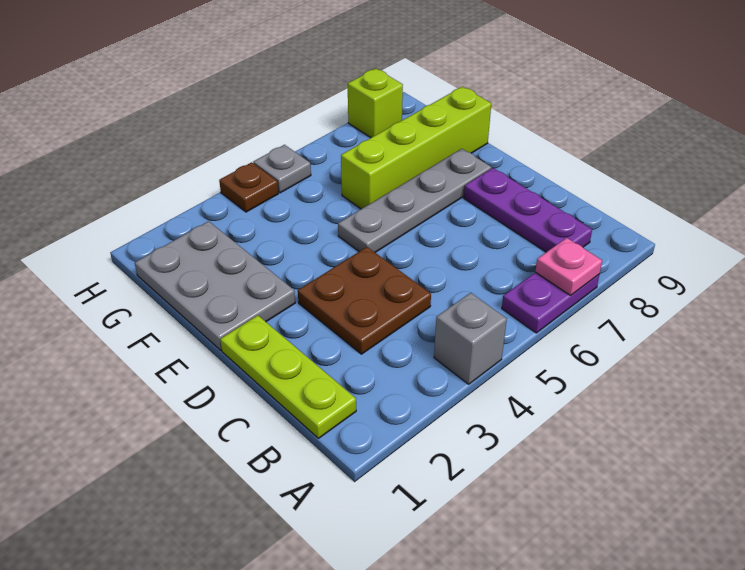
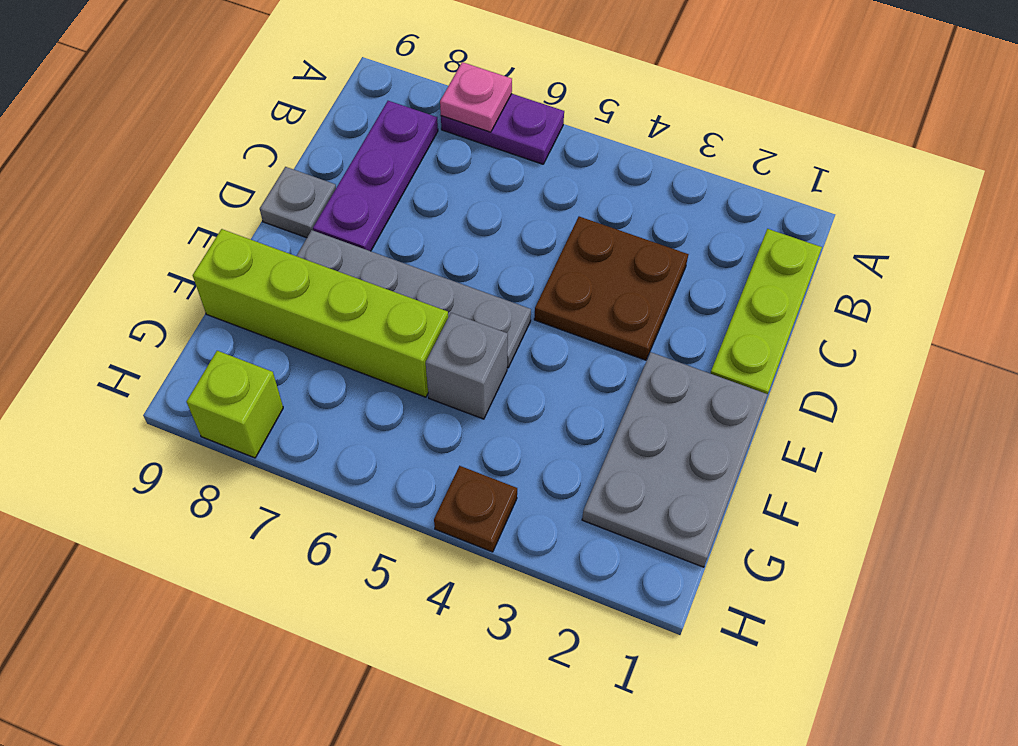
grey 1x1 brick [434,293,507,384] -> grey 1x1 brick moved to [426,313,508,419]
grey 1x1 plate [253,145,311,193] -> grey 1x1 plate moved to [260,167,336,238]

